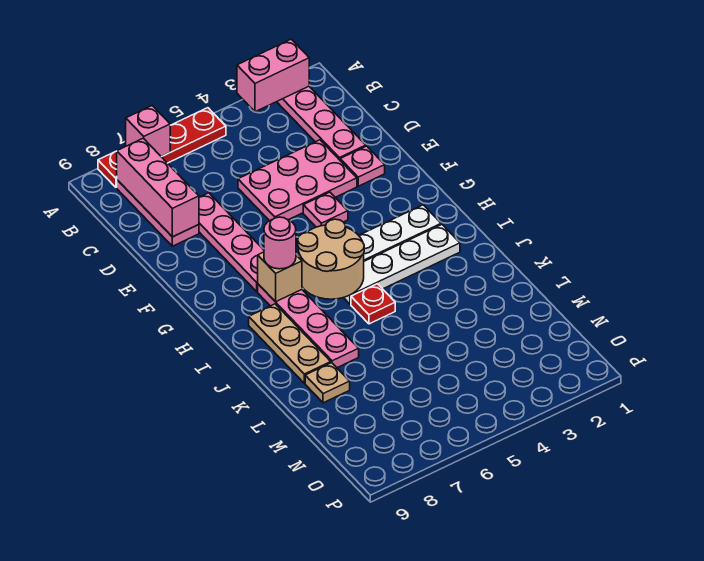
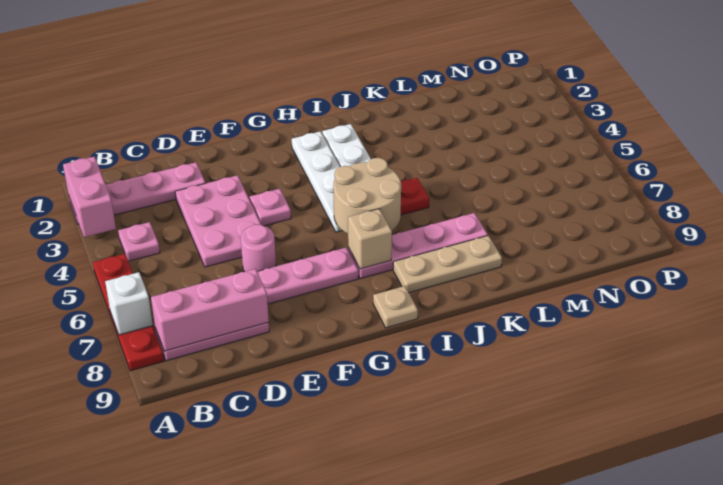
pink 1x1 brick [126,106,170,157] -> white 1x1 brick [105,272,153,335]
pink 1x1 plate [340,146,385,186] -> pink 1x1 plate moved to [118,222,160,261]
pink 1x1 round brick [264,217,296,269] -> pink 1x1 round brick moved to [241,224,276,272]
tan 1x1 plate [305,363,350,403] -> tan 1x1 plate moved to [373,286,418,328]

